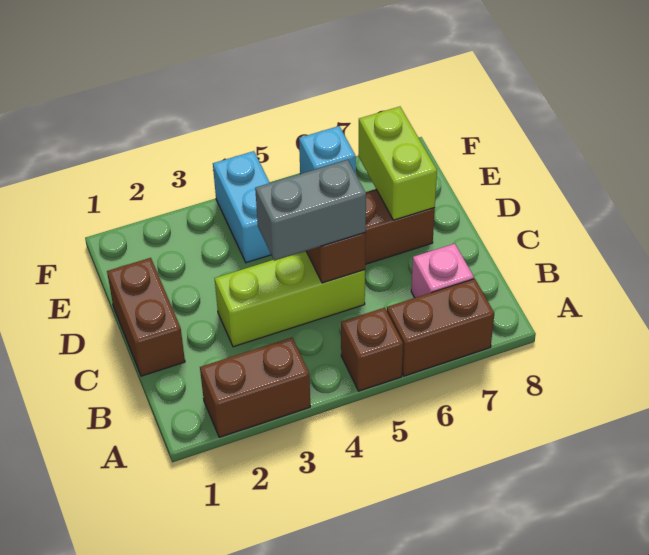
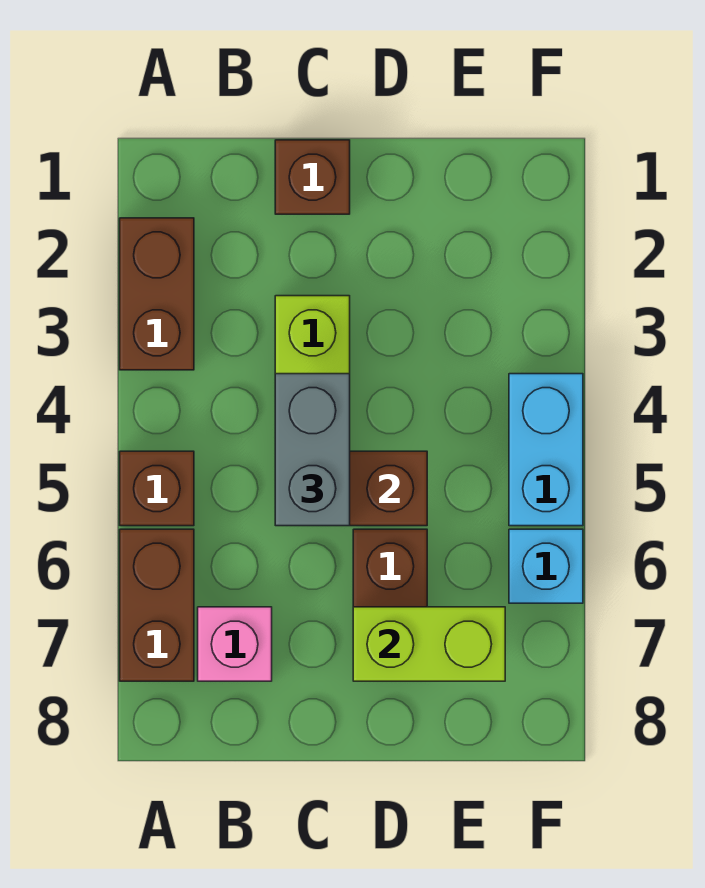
brown 1x2 brick [107,258,185,376] -> brown 1x1 brick [275,140,350,214]
cyan 1x2 brick [213,151,271,263] -> cyan 1x2 brick turned to [509,374,583,526]

